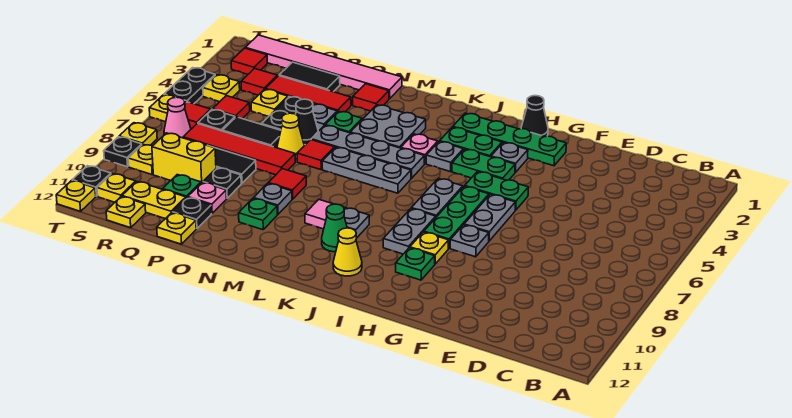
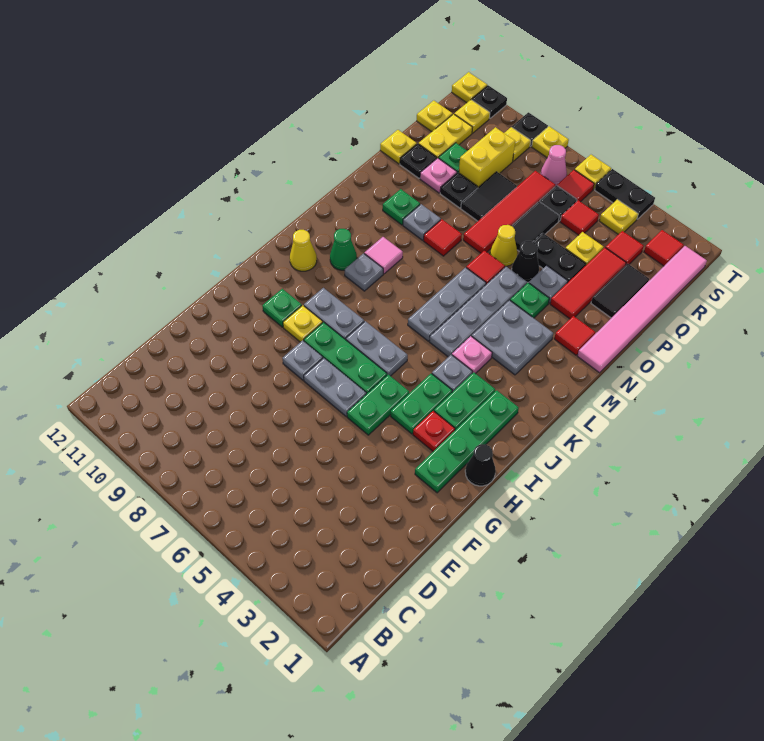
grey 1x1 plate [491,142,528,172] -> red 1x1 plate [413,411,455,451]

